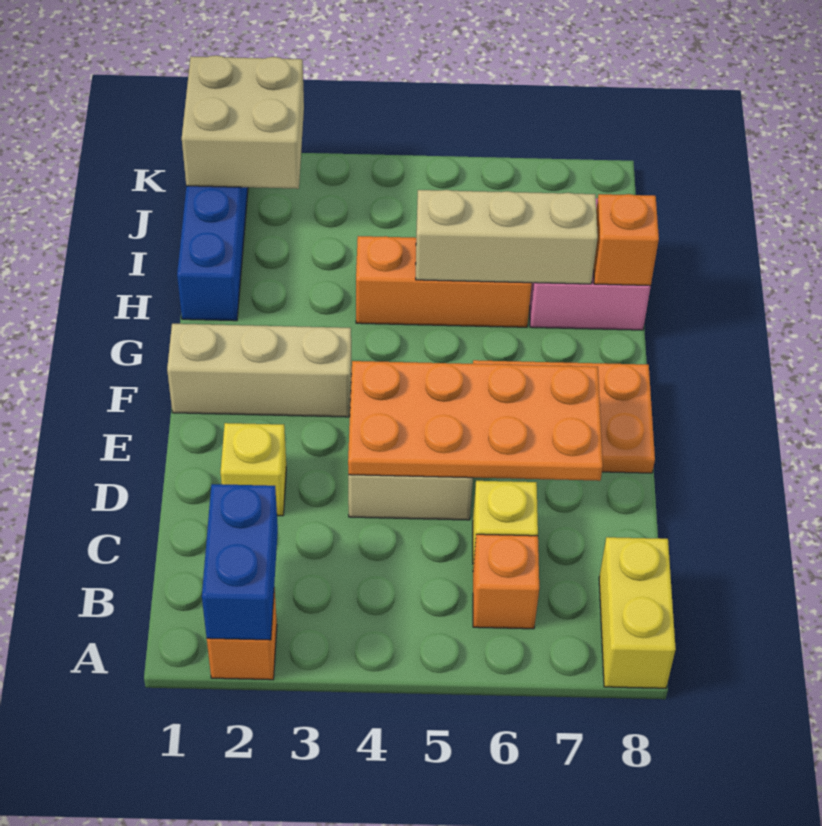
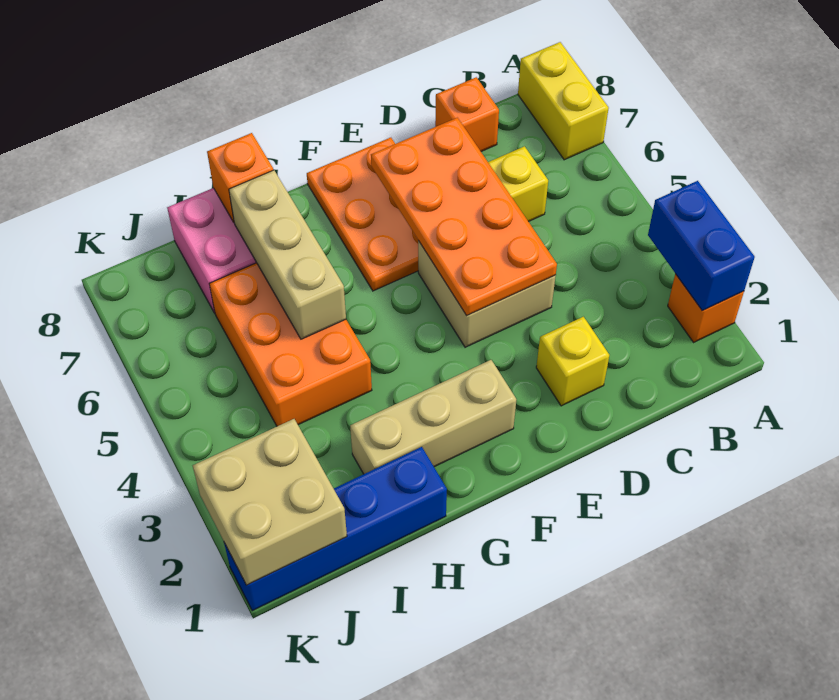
blue 1x2 brick [202,484,278,640] -> blue 1x2 brick turned to [648,181,755,311]
yellow 1x2 brick [599,537,676,688] -> yellow 1x2 brick turned to [518,42,609,160]
orange 1x1 brick [473,534,539,629] -> orange 1x1 brick moved to [435,77,499,151]
tan 1x3 brick [167,324,351,417] -> tan 1x3 brick turned to [350,360,516,474]
orange 1x3 brick [356,236,532,327] -> orange 2x3 brick [209,263,372,426]

